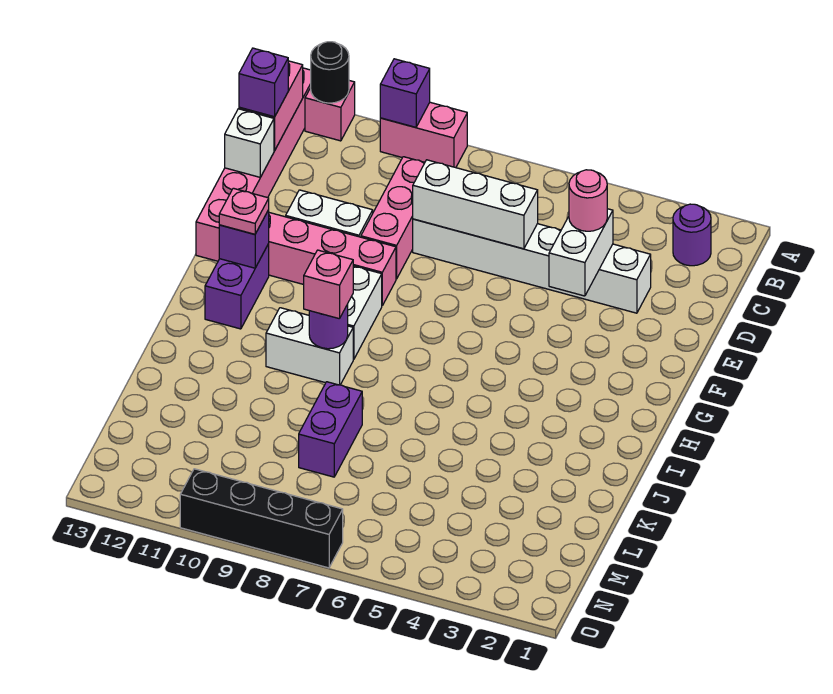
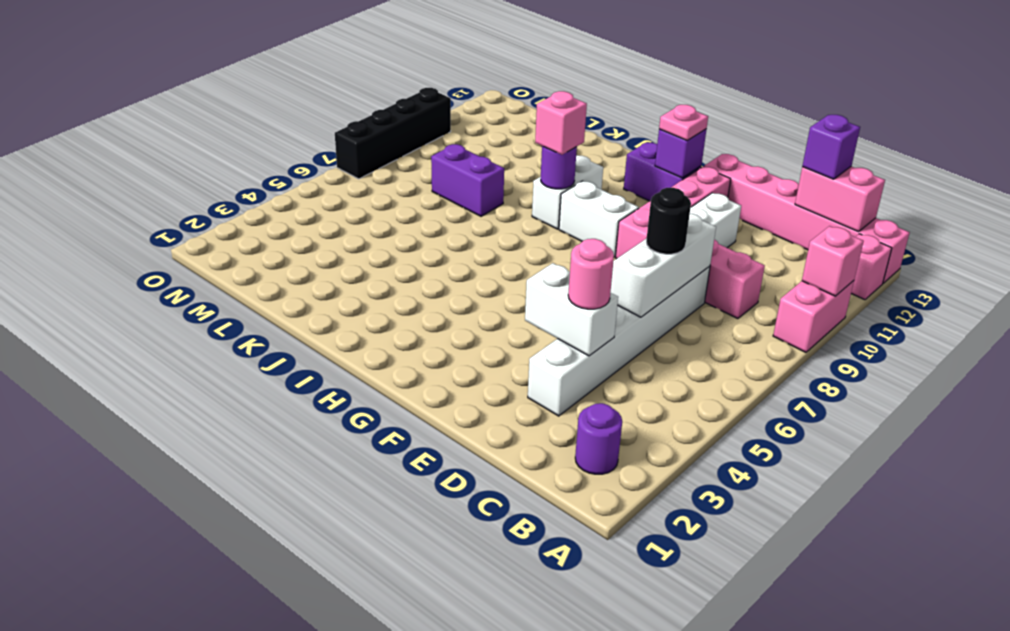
purple 1x1 brick [380,59,430,127] -> pink 1x1 brick [802,226,864,296]
black 1x1 round brick [311,42,349,103] -> black 1x1 round brick moved to [646,188,691,254]
white 1x1 brick [225,109,274,177] -> none

